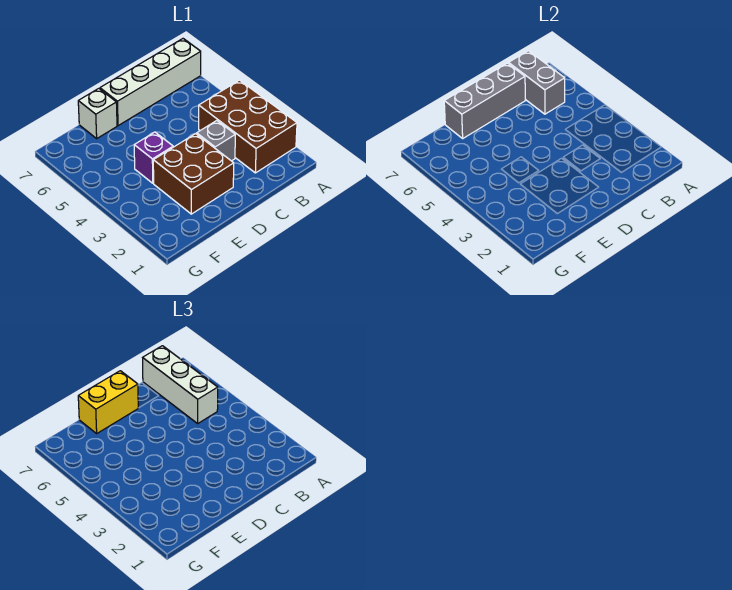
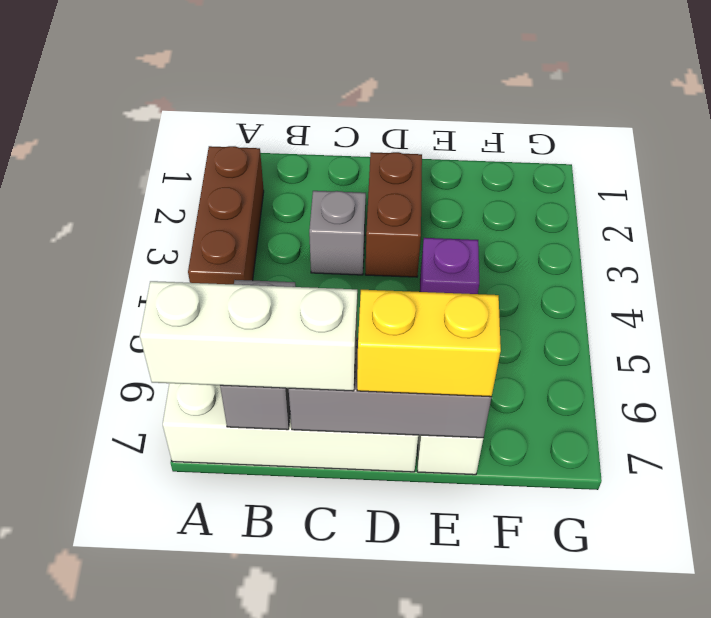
brown 2x3 brick [199,80,297,173] -> brown 1x3 brick [188,146,264,284]
white 1x3 brick [143,346,218,423] -> white 1x3 brick turned to [140,281,357,391]
brown 2x2 brick [153,134,234,214] -> brown 1x2 brick [365,152,422,277]

